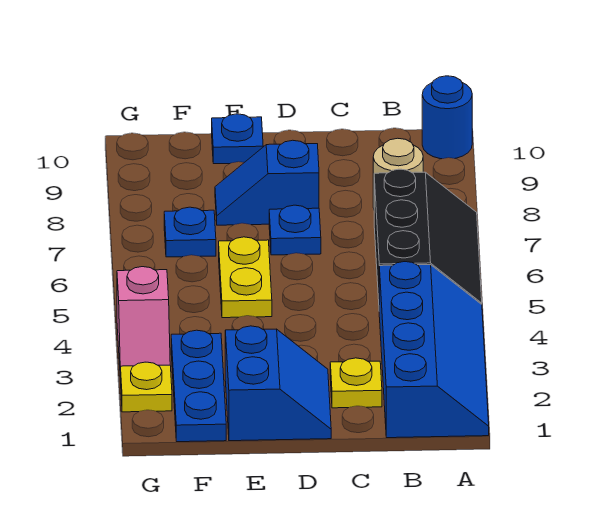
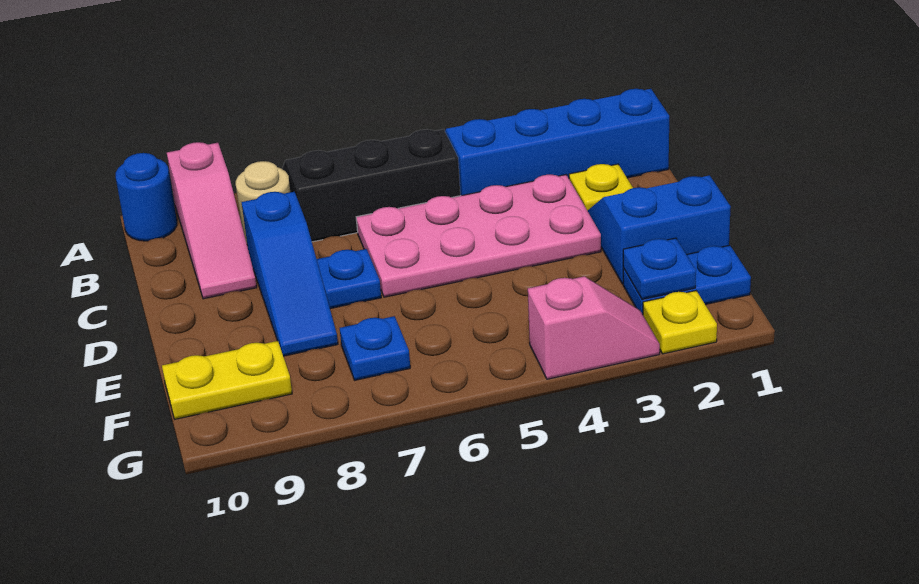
none -> pink 1x3 slope [167,142,257,299]
none -> pink 2x4 plate [356,175,601,297]
blue 1x2 slope [215,140,319,225] -> blue 1x3 slope [241,192,338,356]
yellow 1x2 plate [219,237,272,318] -> yellow 1x2 plate moved to [162,341,292,419]
blue 1x1 plate [212,114,263,164] -> blue 1x1 plate moved to [623,238,696,300]
blue 1x3 plate [171,330,226,442] -> blue 1x2 plate [623,245,751,314]

